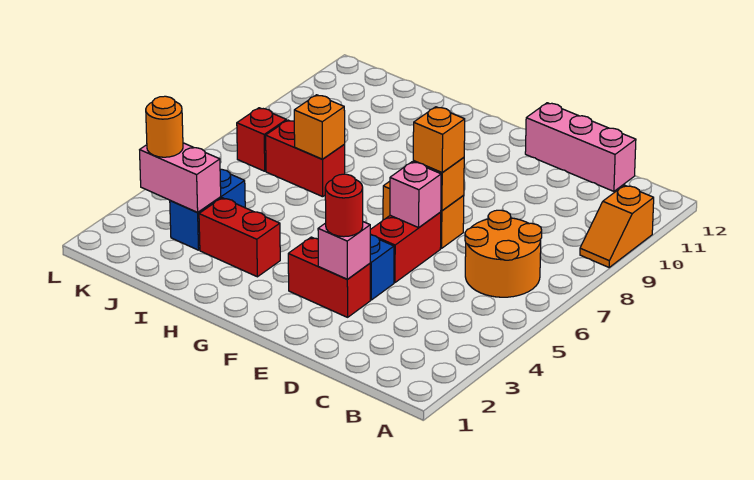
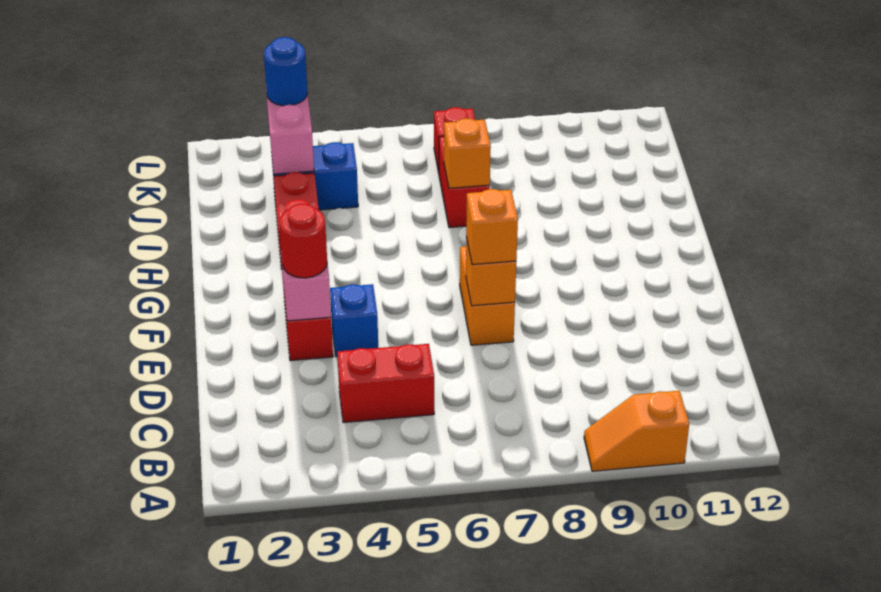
orange 2x2 round brick [465,210,542,297] -> none
pink 1x3 brick [525,103,636,191] -> none
red 1x2 brick [370,212,441,283] -> red 1x2 brick moved to [337,344,434,423]
pink 1x1 brick [390,162,441,228] -> none
orange 1x1 round brick [146,96,183,157] -> blue 1x1 round brick [264,37,307,106]

